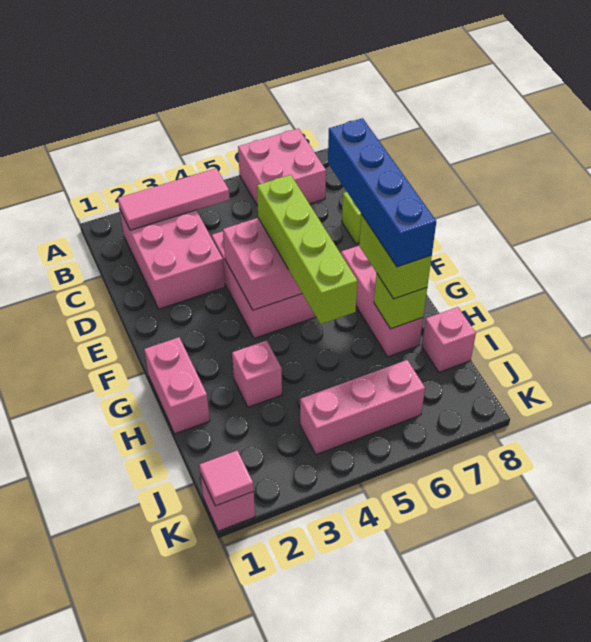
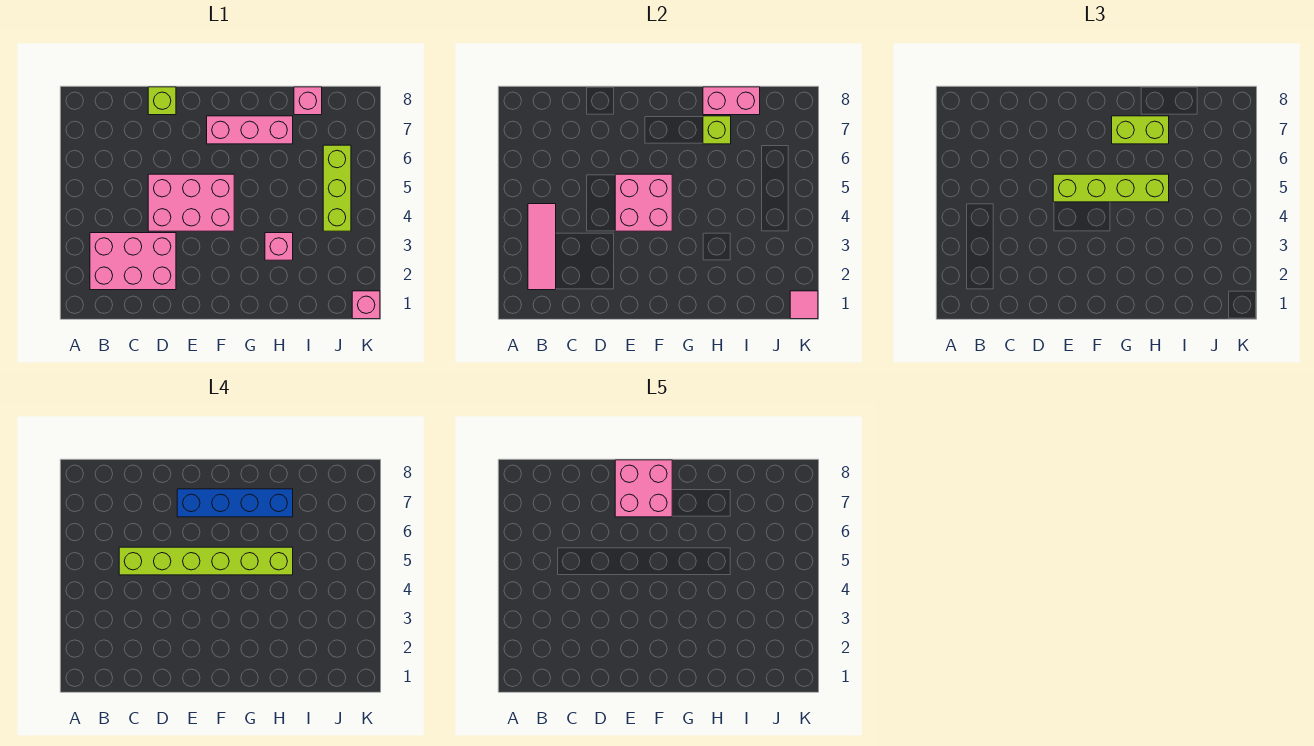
pink 2x2 brick [238,128,326,206] -> pink 2x2 brick moved to [615,460,672,517]
none -> lime 1x6 brick [119,547,293,575]
pink 1x2 brick [144,337,210,434] -> pink 1x2 brick moved to [703,87,760,115]
pink 1x3 brick [300,360,425,455] -> lime 1x3 brick [323,145,351,231]

